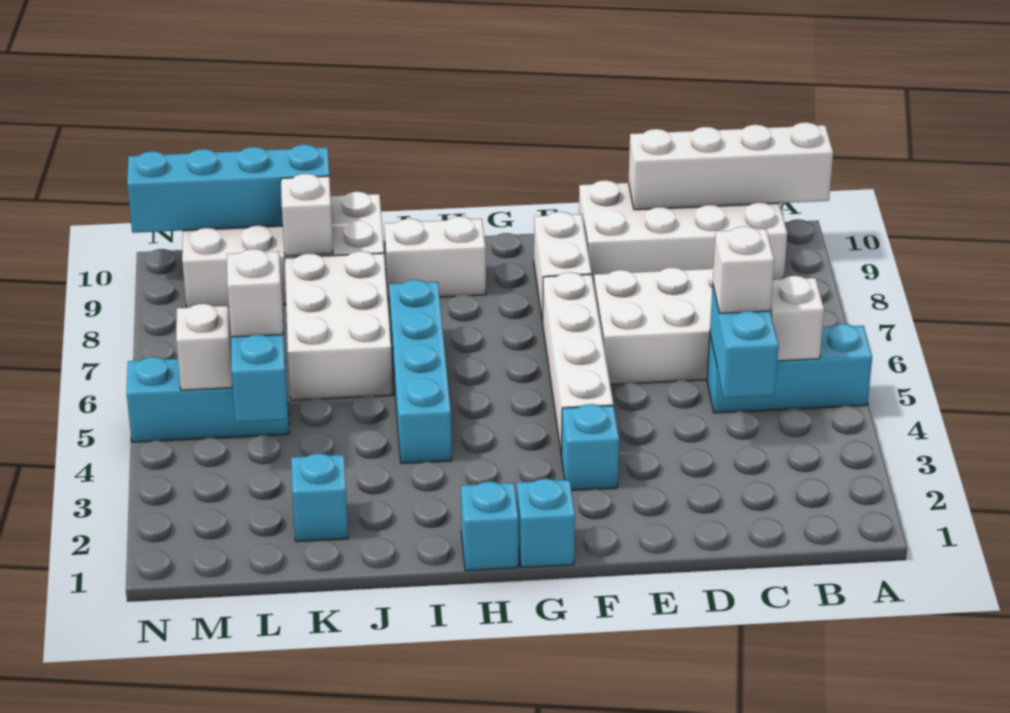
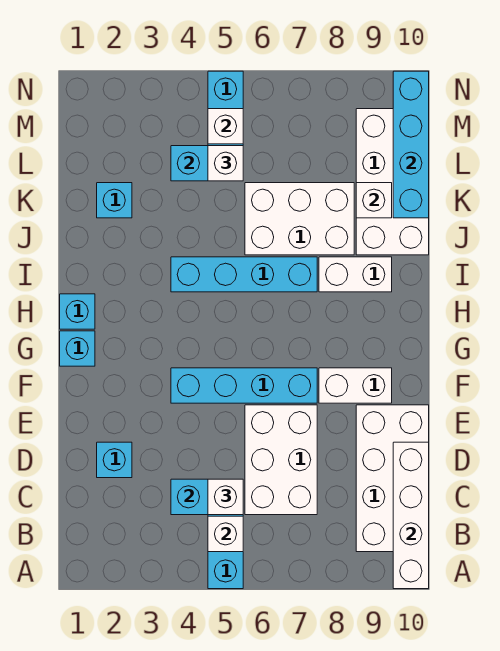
cyan 1x1 brick [561,404,619,491] -> cyan 1x1 brick moved to [97,442,132,478]
white 1x4 brick [543,272,613,453] -> cyan 1x4 brick [171,368,317,403]
white 1x2 brick [384,216,486,300] -> white 1x2 brick turned to [319,257,392,292]

